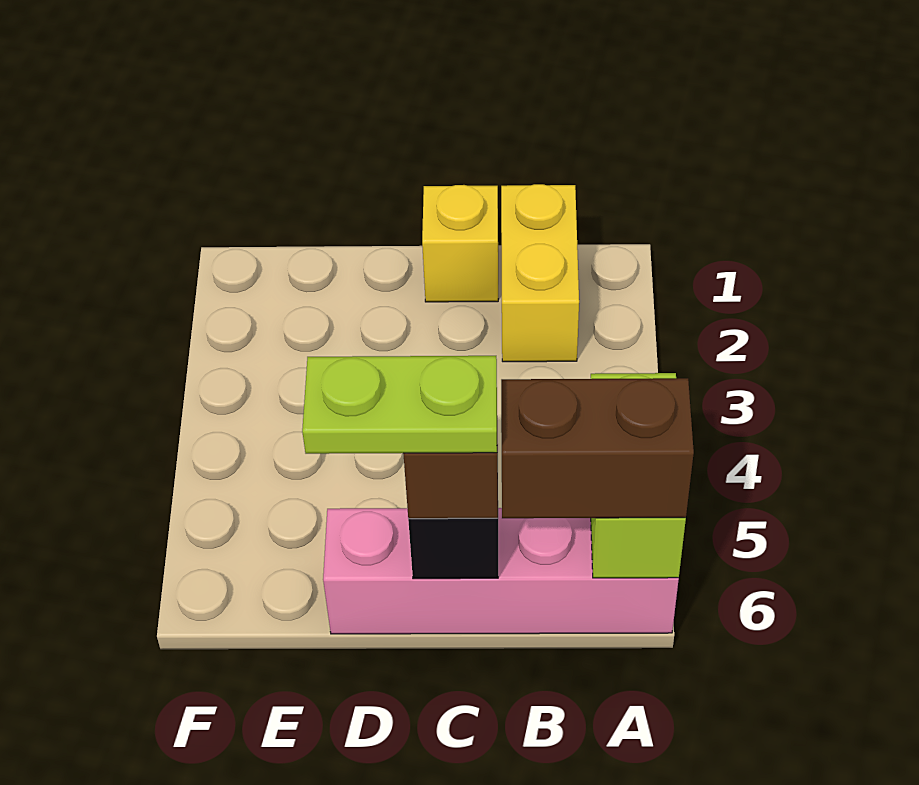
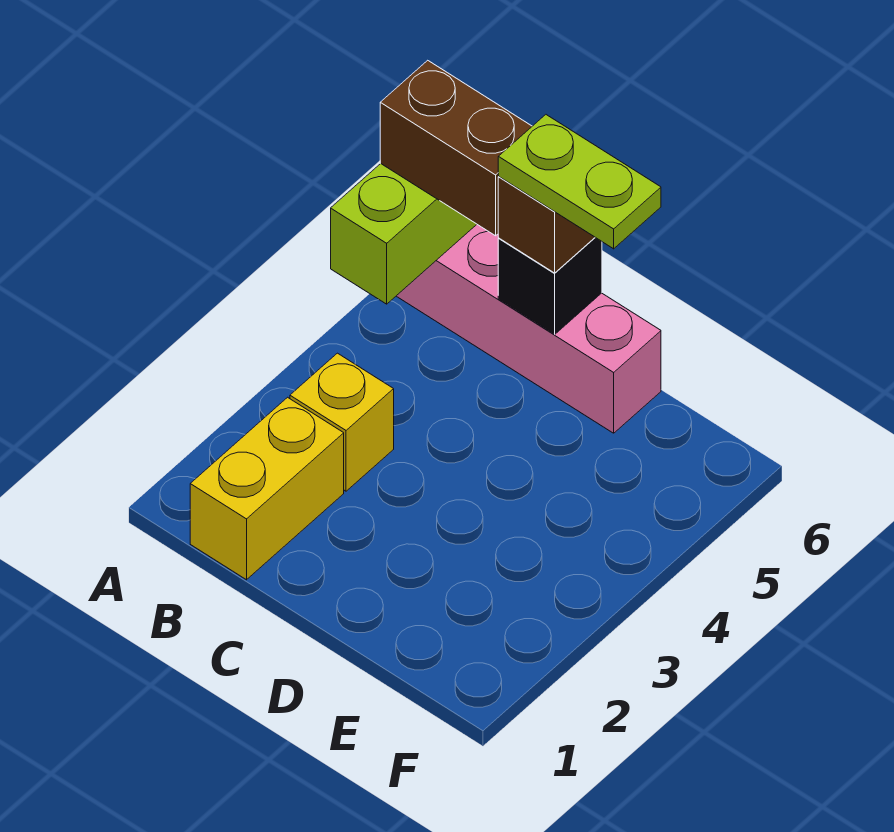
yellow 1x1 brick [422,185,498,302] -> yellow 1x1 brick moved to [290,353,394,491]

